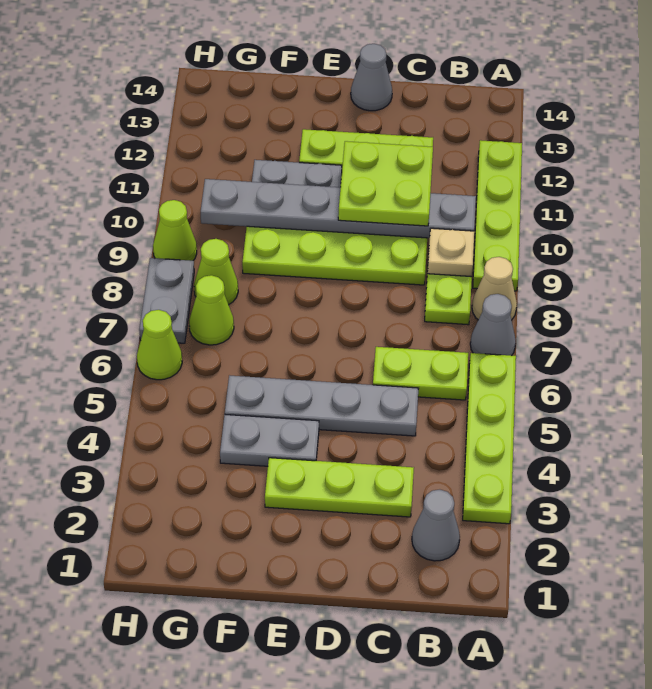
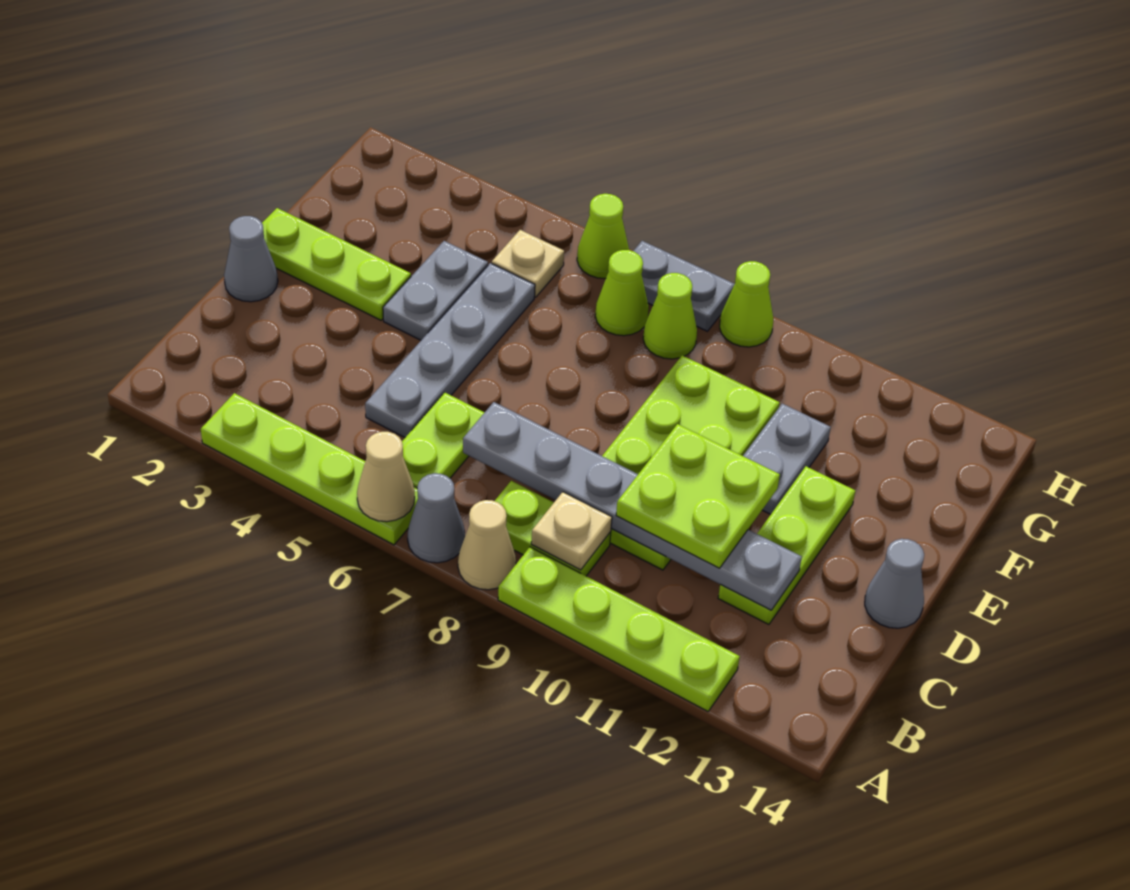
none -> tan 1x1 cone [357,432,415,522]
grey 1x1 cone [412,490,460,561] -> grey 1x1 cone moved to [224,216,278,302]
grey 1x6 plate [201,179,476,238] -> grey 1x6 plate turned to [463,402,802,610]
lime 1x3 plate [265,458,414,517] -> lime 1x3 plate turned to [262,208,411,320]
none -> tan 1x1 plate [492,230,564,297]

